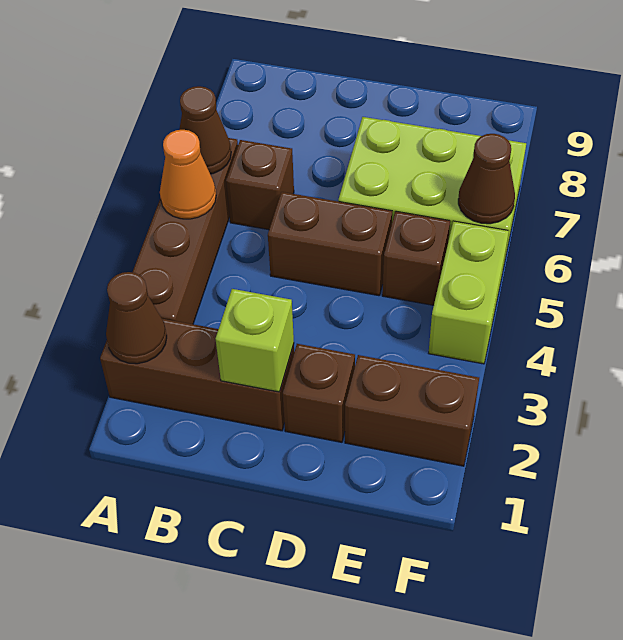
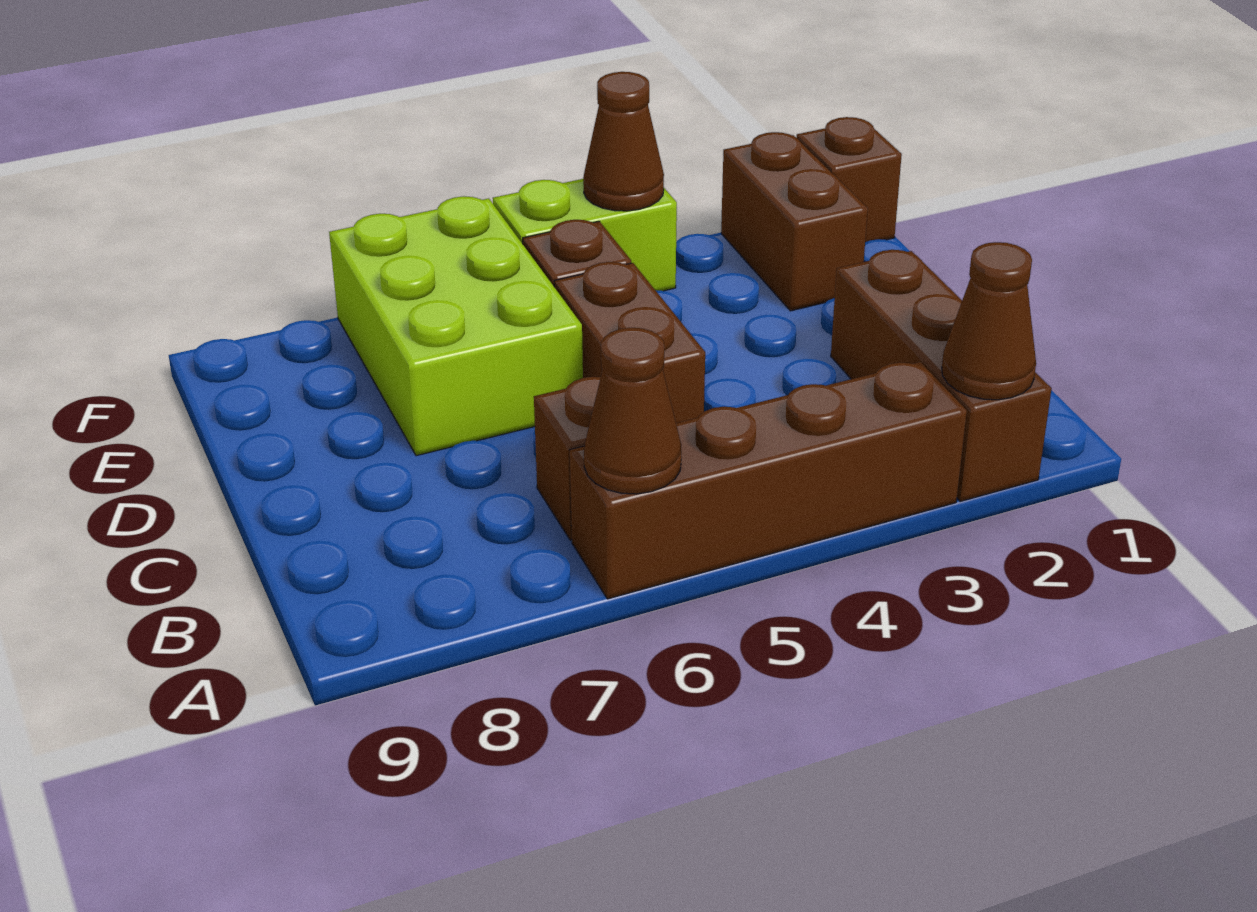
orange 1x1 cone [160,130,216,219] -> none
lime 1x1 brick [216,289,294,392] -> none
brown 1x1 brick [283,344,355,442] -> brown 1x1 brick moved to [797,117,902,242]
brown 1x1 cone [458,134,515,224] -> brown 1x1 cone moved to [583,72,664,211]

